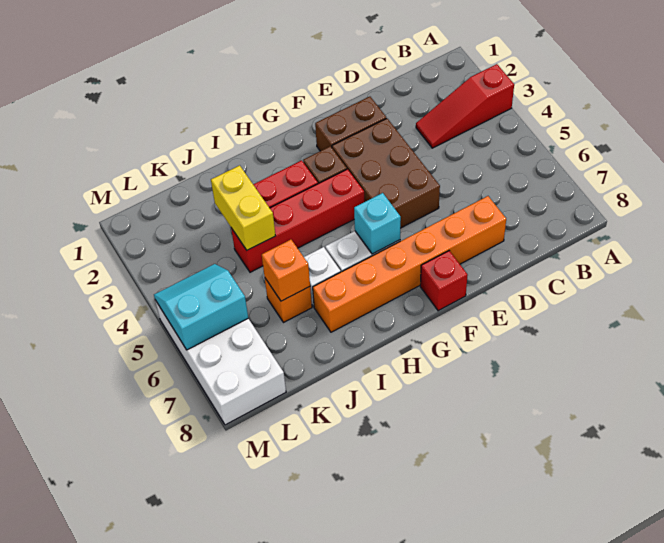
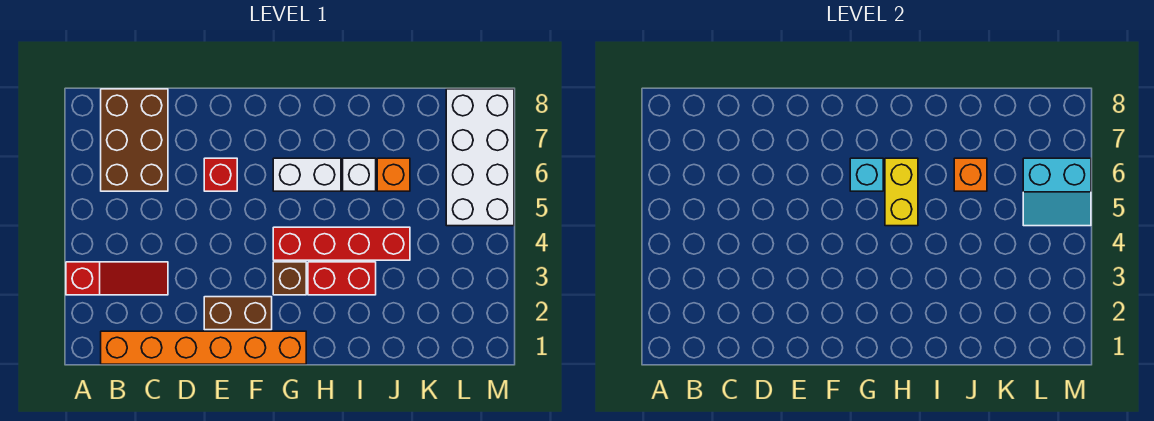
orange 1x6 brick [313,196,506,332] -> orange 1x6 brick moved to [101,331,306,364]
brown 2x3 brick [332,118,440,228] -> brown 2x3 brick moved to [101,89,168,191]
red 1x1 brick [420,251,468,311] -> red 1x1 brick moved to [204,158,237,191]
yellow 1x2 brick [211,165,275,250] -> yellow 1x2 brick moved to [885,158,918,226]

